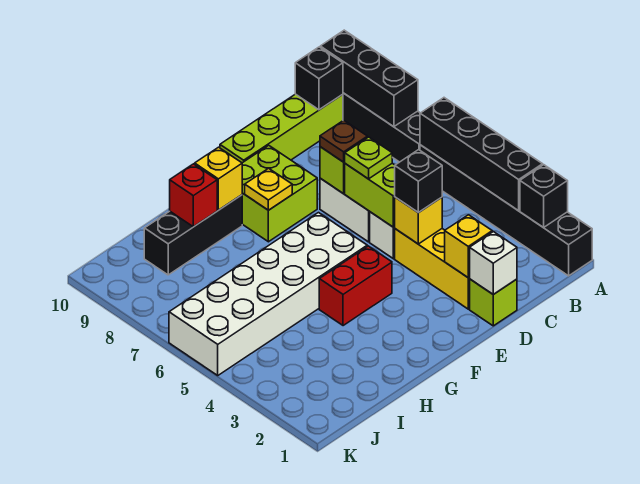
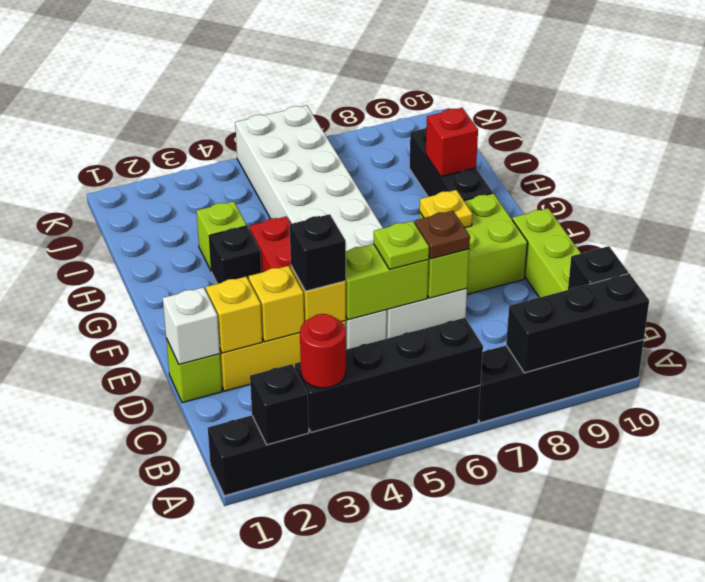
none -> red 1x1 round brick [300,314,346,388]
none -> black 1x1 brick [209,226,261,284]
yellow 1x1 brick [195,147,242,210] -> yellow 1x1 brick moved to [249,266,304,342]
none -> lime 1x1 brick [197,201,247,271]

